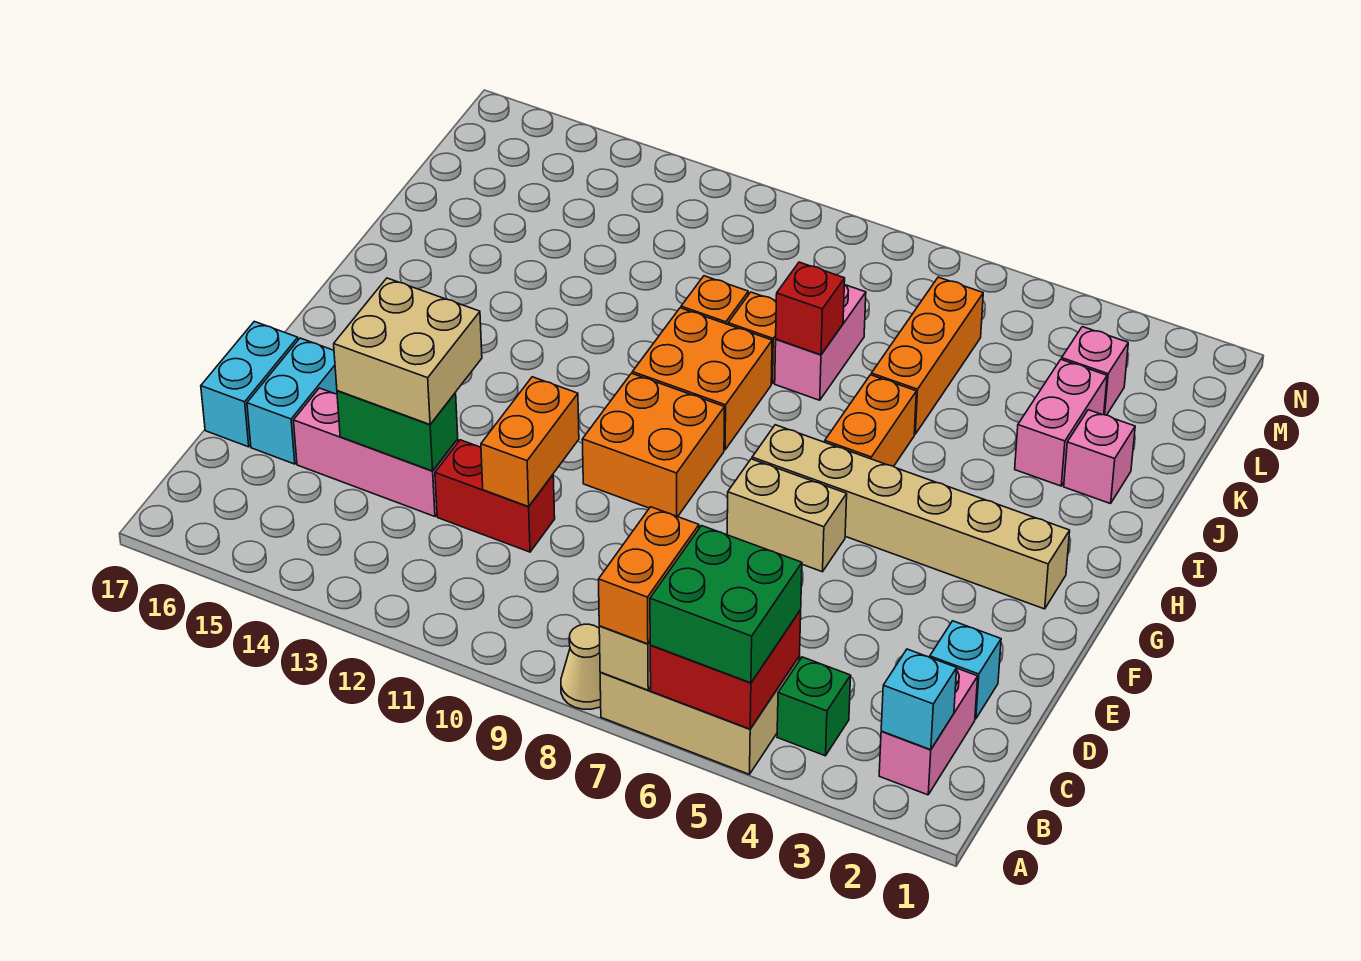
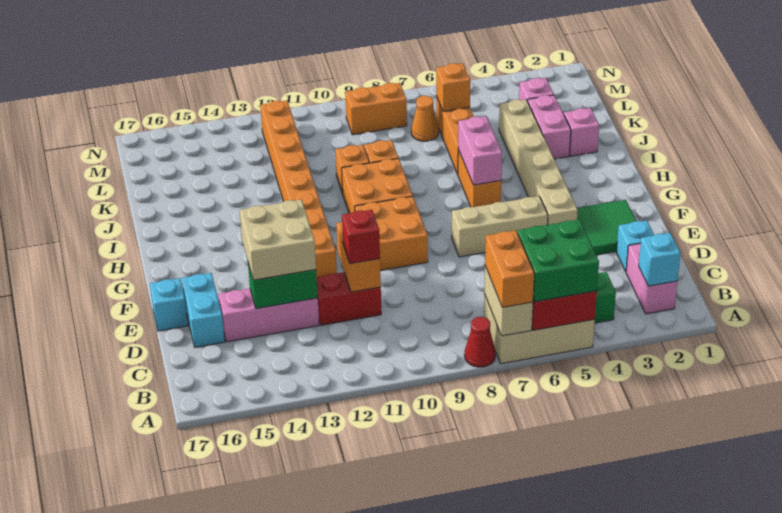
tan 1x1 cone [561,624,601,709] -> red 1x1 cone [465,317,496,367]
cyan 1x2 brick [201,321,298,447] -> cyan 1x1 brick [150,278,188,331]
none -> green 2x2 tile [577,200,636,255]
tan 1x2 brick [727,459,847,572] -> tan 1x3 brick [452,196,548,257]
none -> orange 1x8 brick [260,101,337,277]
tan 1x6 brick [752,425,1070,609] -> tan 1x6 brick turned to [499,100,578,225]
pink 1x2 brick [775,284,866,400] -> pink 1x2 brick moved to [458,116,502,185]
red 1x1 brick [776,262,845,355] -> red 1x1 brick moved to [342,210,380,264]
none -> orange 1x1 brick [436,63,470,112]
none -> orange 1x1 cone [411,96,439,141]
none -> orange 1x2 brick [345,83,407,135]

